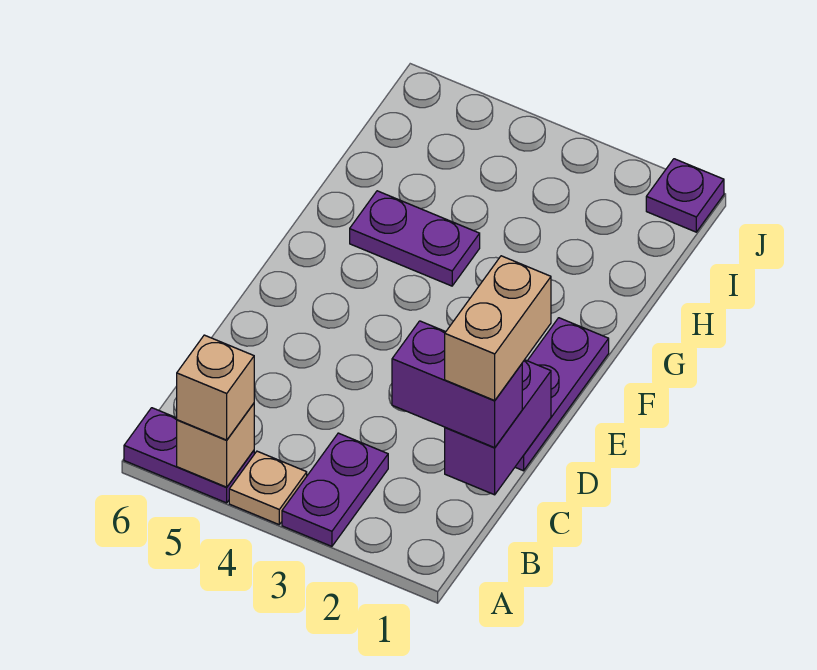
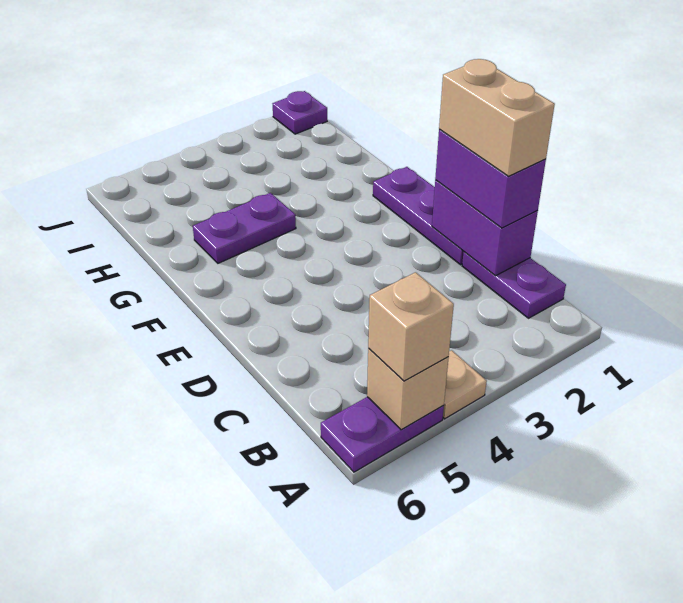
purple 1x2 plate [282,433,388,546] -> purple 1x2 plate moved to [462,252,566,318]
purple 1x2 brick [392,321,522,448] -> purple 1x2 brick turned to [435,129,546,228]

